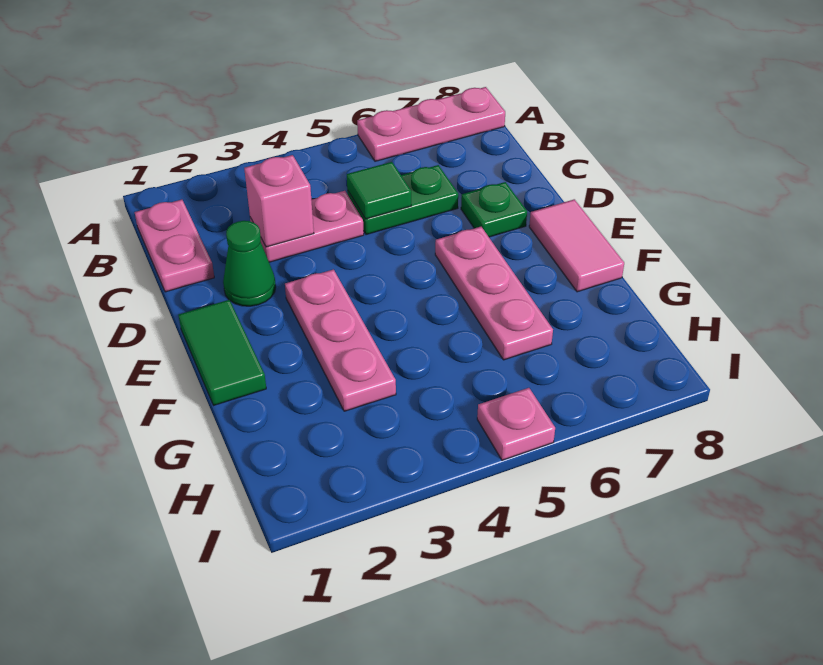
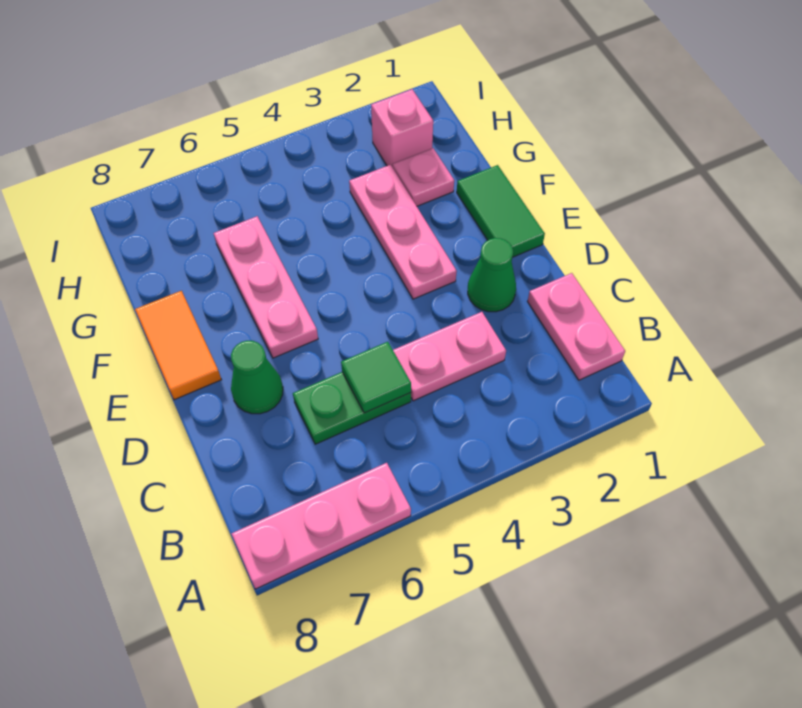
pink 1x1 brick [244,155,314,247] -> pink 1x1 brick moved to [371,89,433,167]
green 1x1 plate [461,182,527,237] -> green 1x1 cone [231,341,283,414]
pink 1x2 tile [529,199,624,292] -> orange 1x2 tile [135,291,221,400]
pink 1x1 plate [477,388,555,460] -> pink 1x1 plate moved to [393,148,454,206]

